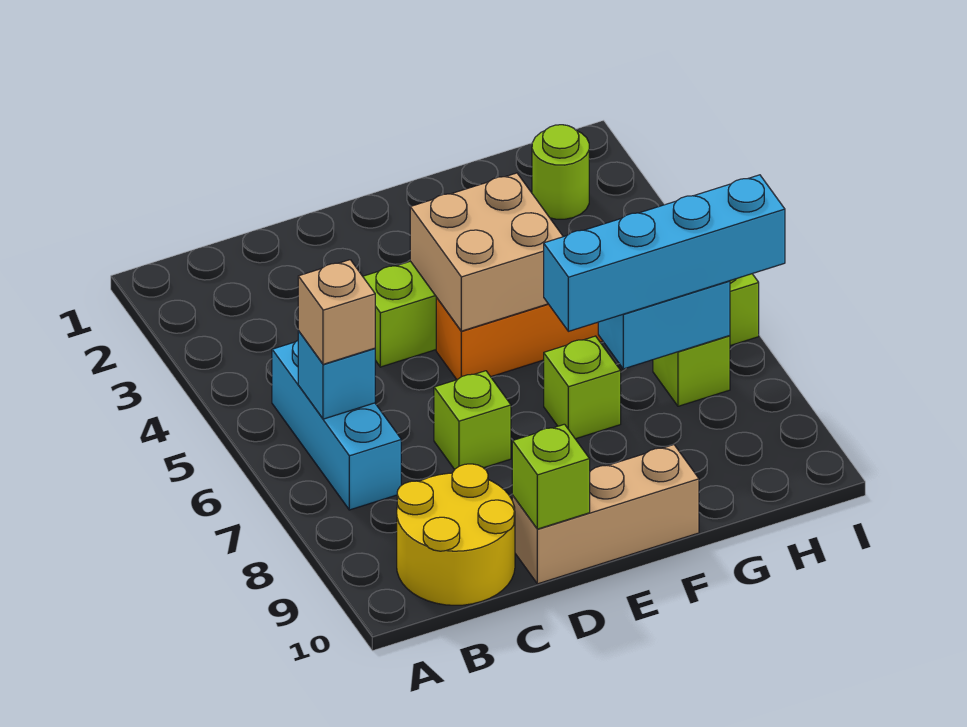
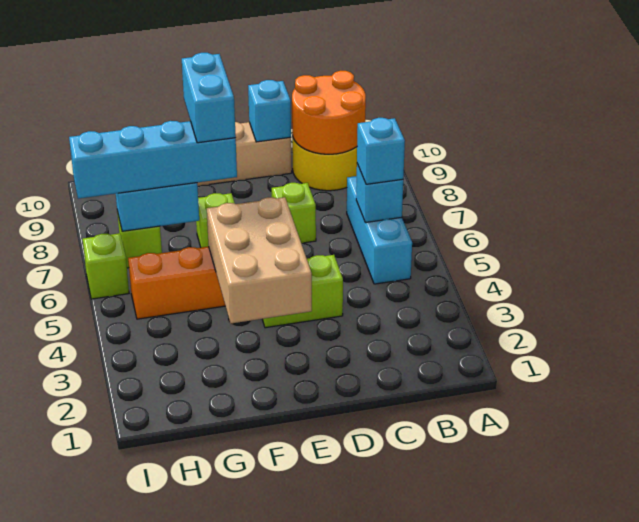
tan 1x1 brick [298,260,375,364] -> cyan 1x1 brick [357,118,405,184]
none -> orange 2x2 round brick [292,71,366,154]
lime 1x1 brick [512,424,590,529] -> cyan 1x1 brick [248,80,291,142]
tan 2x2 brick [410,173,563,331] -> tan 2x3 brick [207,197,312,323]
none -> cyan 1x2 brick [182,53,236,143]
lime 1x1 round brick [532,125,589,219] -> none

